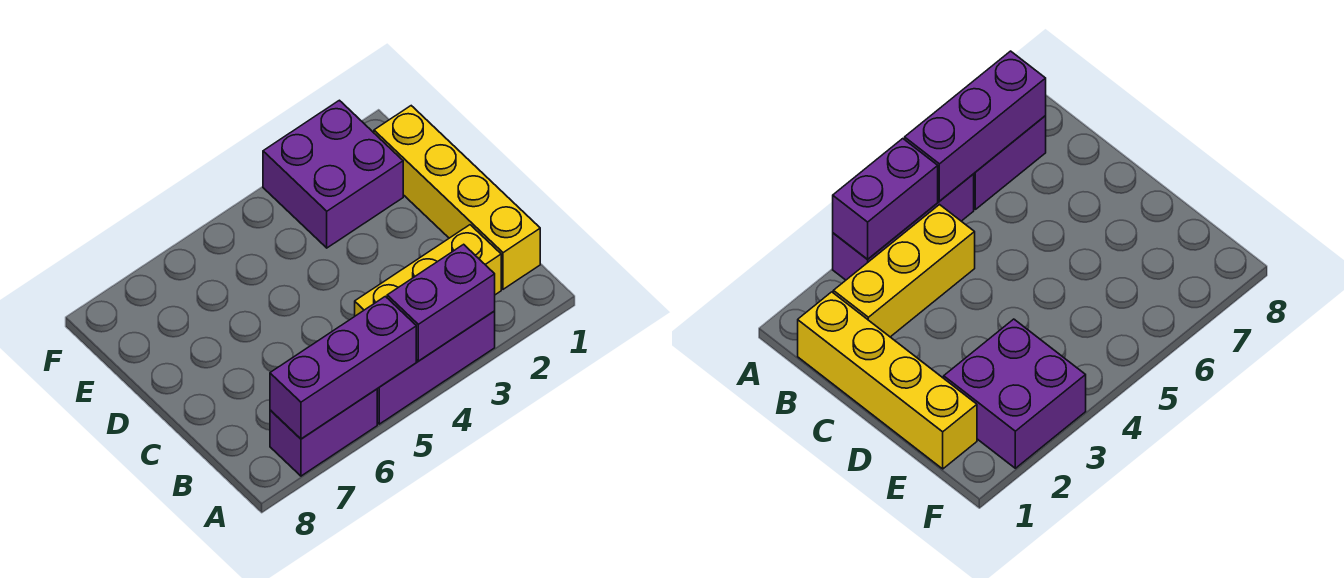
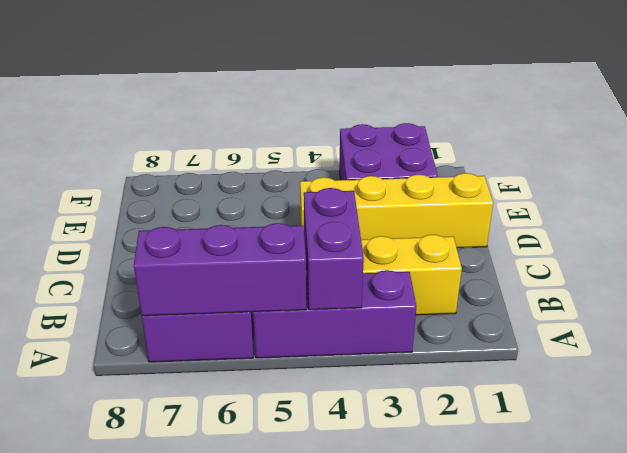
purple 1x2 brick [387,244,495,361] -> purple 1x2 brick turned to [304,188,364,310]
yellow 1x4 brick [374,106,540,289] -> yellow 1x4 brick turned to [300,173,493,248]

